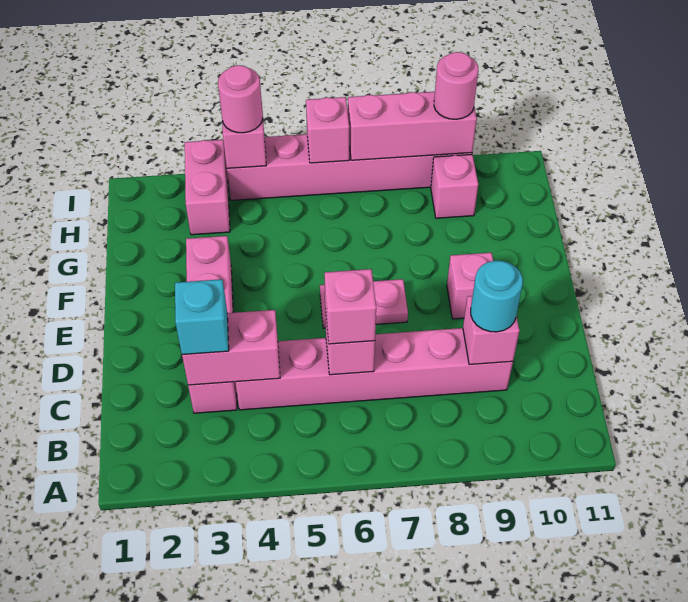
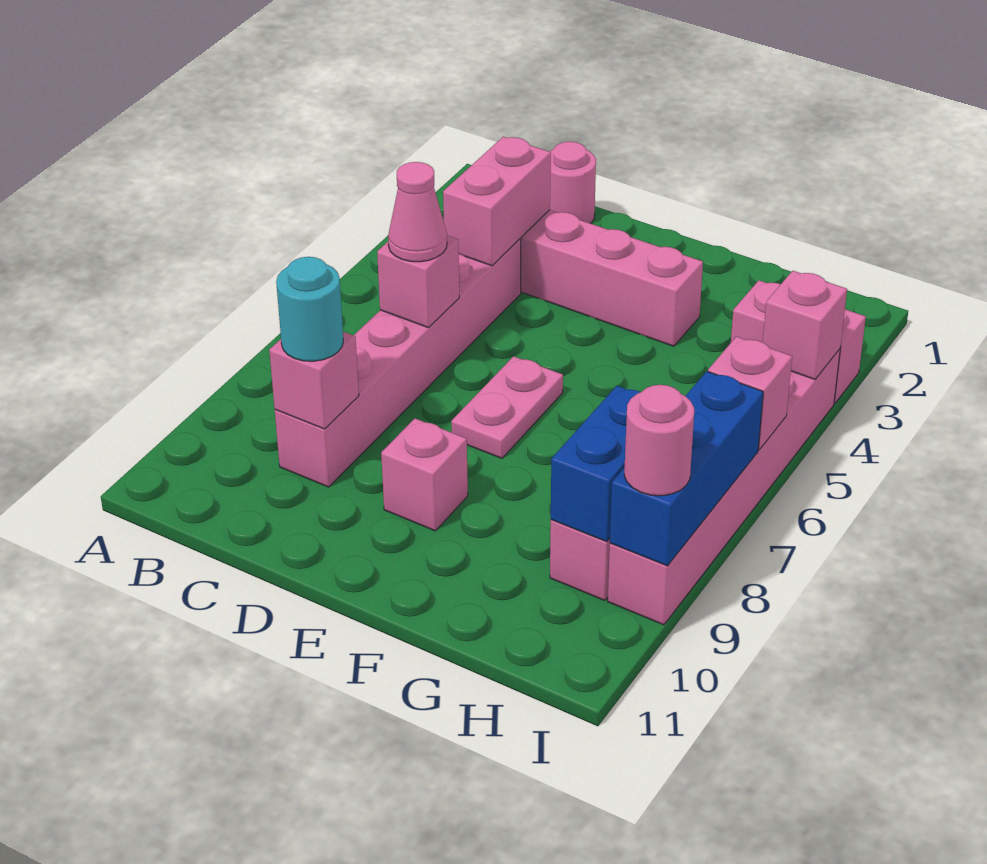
cyan 1x1 brick [175,279,229,355] -> none
pink 1x1 brick [325,269,376,344] -> pink 1x1 cone [388,162,447,262]
none -> blue 1x2 brick [551,386,640,542]
pink 1x1 round brick [218,65,263,133] -> pink 1x1 round brick moved to [550,142,596,223]
pink 1x3 brick [348,92,477,160] -> blue 1x3 brick [610,371,763,566]

